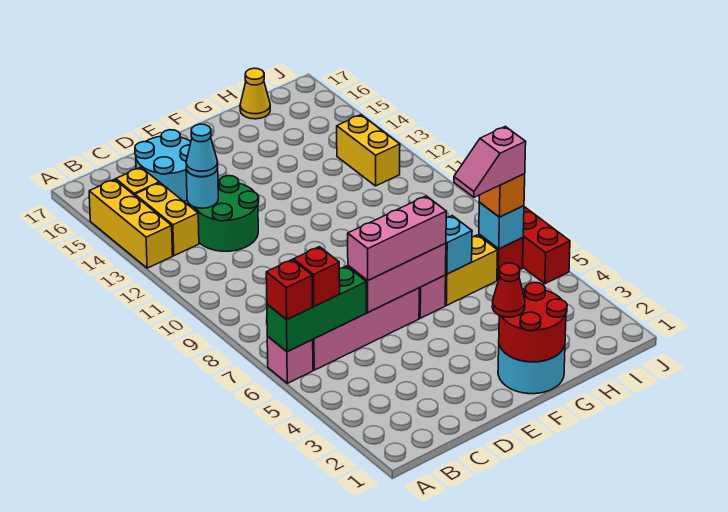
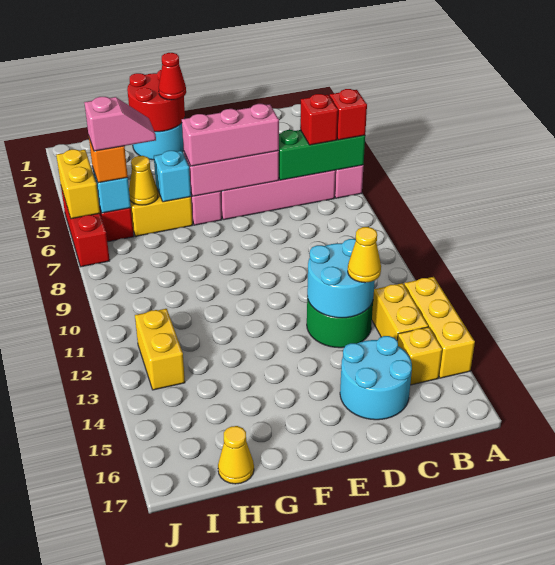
cyan 1x1 round brick [186,169,218,208] -> cyan 2x2 round brick [307,239,375,318]
cyan 1x1 cone [186,124,218,177] -> yellow 1x1 cone [348,227,381,283]
none -> yellow 1x1 cone [129,156,158,205]
none -> yellow 1x2 brick [56,149,100,219]

